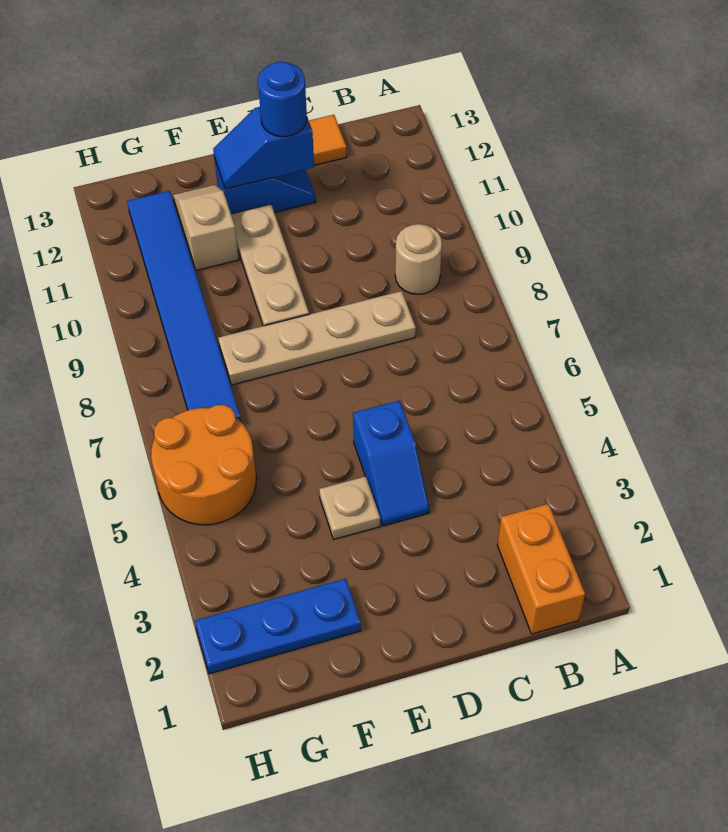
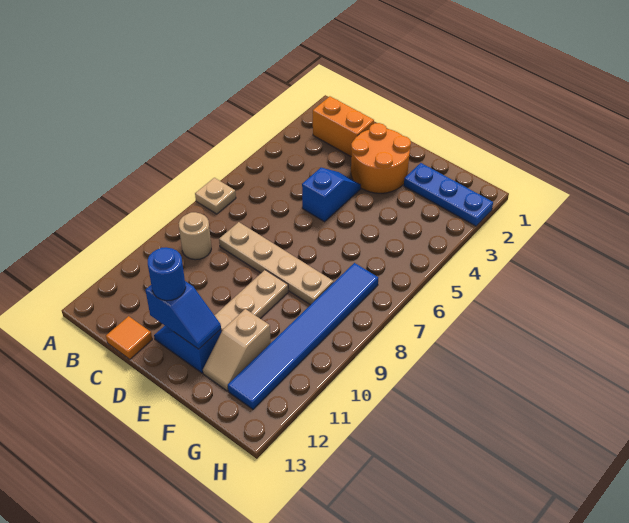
orange 1x2 brick [497,504,585,634] -> orange 1x2 brick turned to [313,96,374,157]
tan 1x1 plate [319,476,380,539] -> tan 1x1 plate moved to [195,178,236,214]
orange 2x2 round brick [151,405,256,525] -> orange 2x2 round brick moved to [351,123,411,193]

